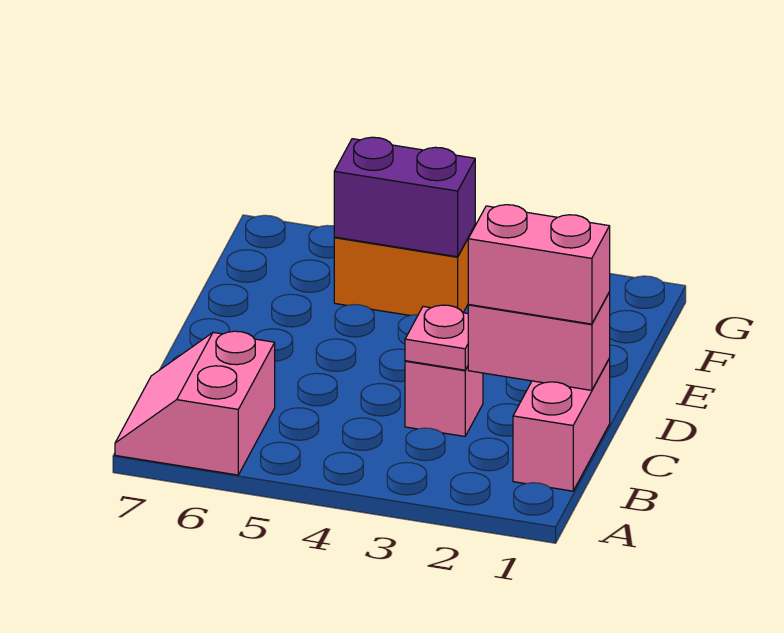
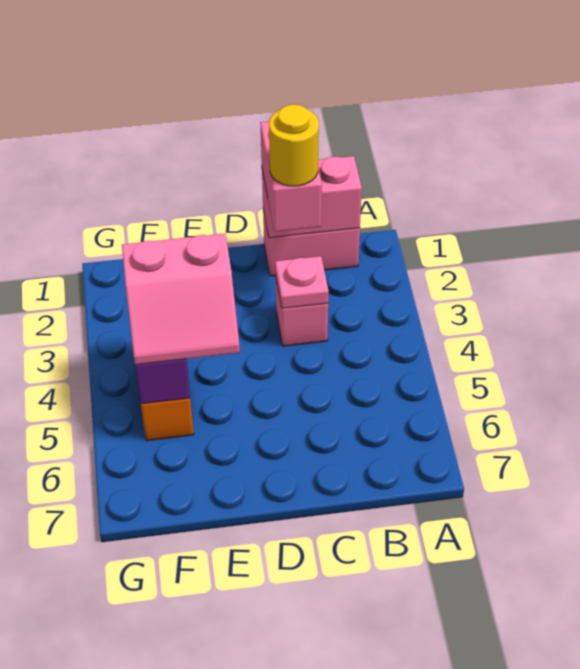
pink 2x2 slope [115,331,275,475] -> pink 2x2 slope moved to [122,234,240,365]
pink 1x2 brick [468,292,610,390] -> pink 1x2 brick turned to [262,156,362,238]
none -> yellow 1x1 round brick [269,104,319,186]

